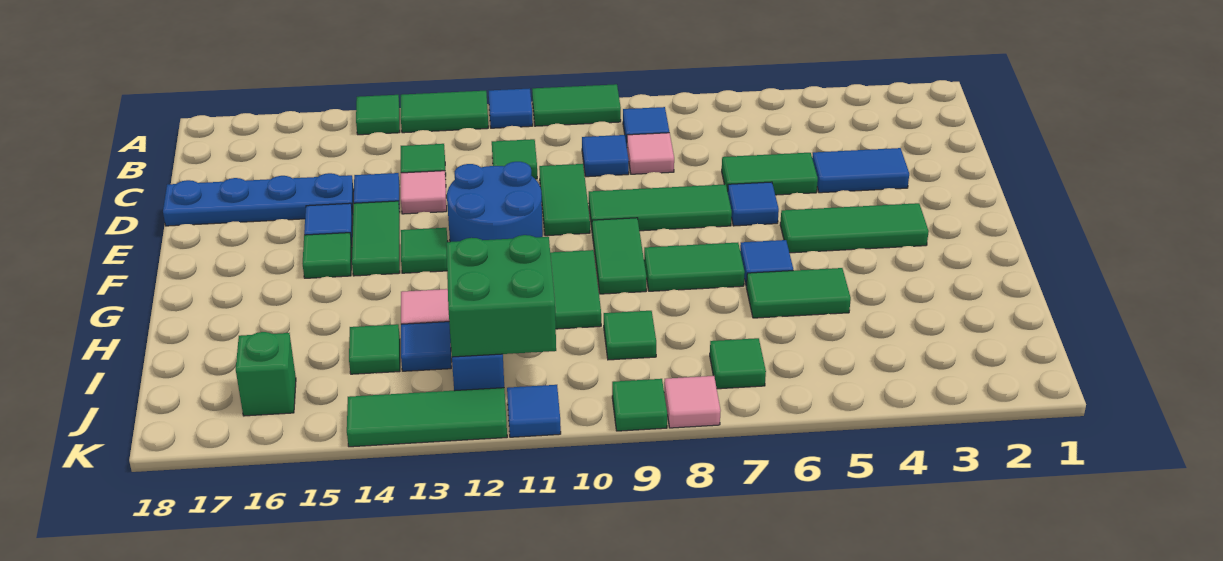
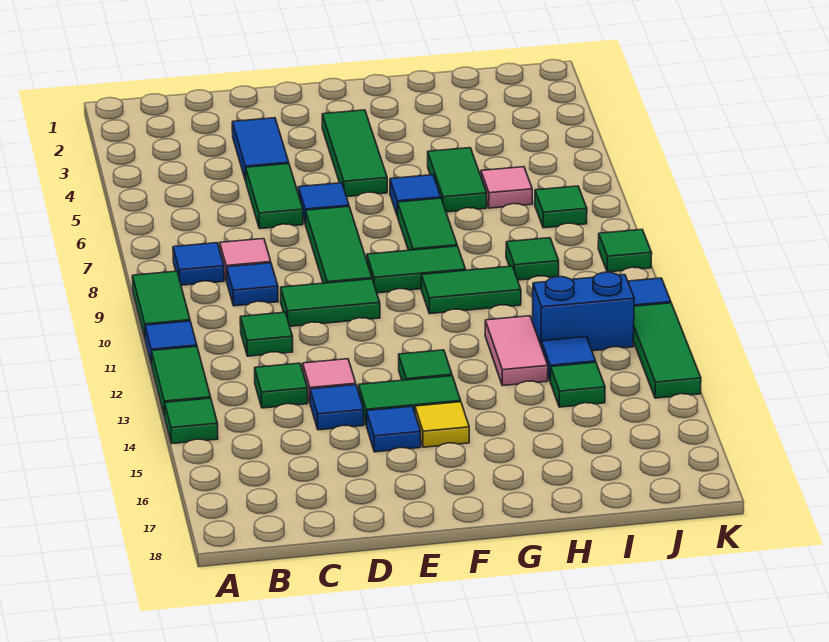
blue 1x4 plate [163,173,354,226] -> none
blue 2x2 round brick [447,162,543,242] -> none
green 1x1 tile [302,233,352,278] -> yellow 1x1 tile [415,402,469,447]
green 2x2 brick [446,235,556,357] -> none
green 1x1 brick [236,332,296,416] -> none
pink 1x1 tile [664,376,721,428] -> pink 1x1 tile moved to [481,167,532,208]

